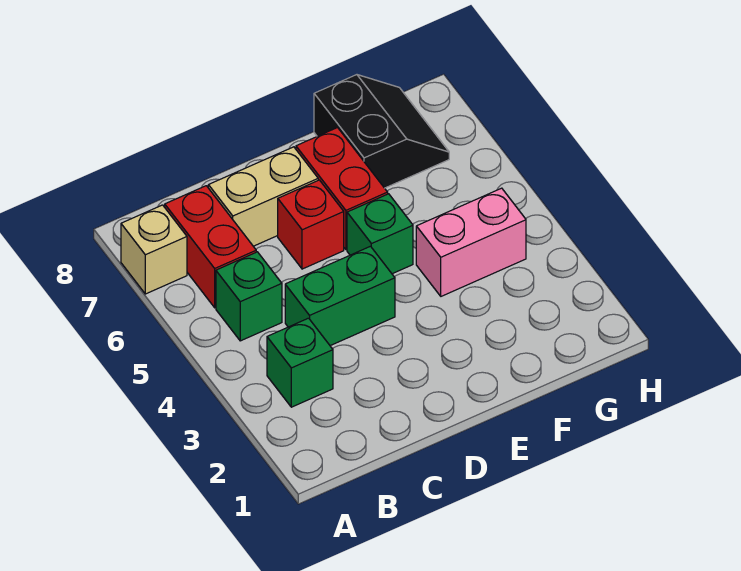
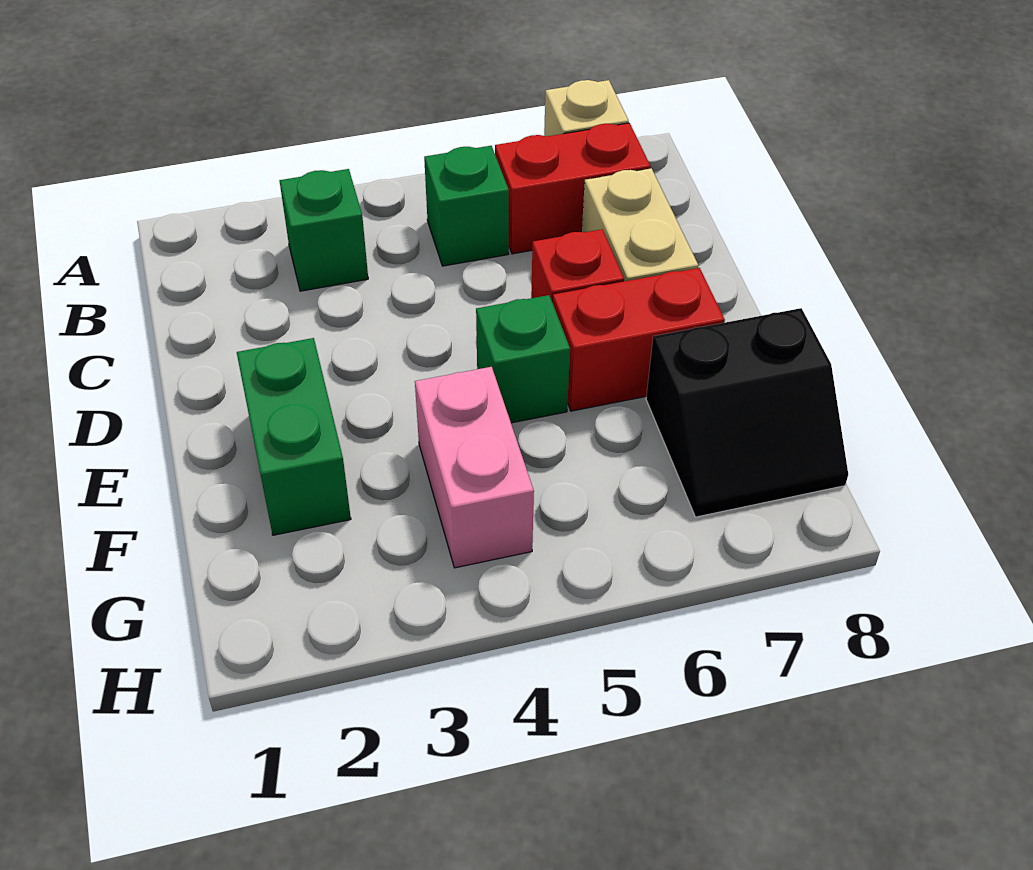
green 1x2 brick [285,246,395,346] -> green 1x2 brick moved to [237,338,351,535]

